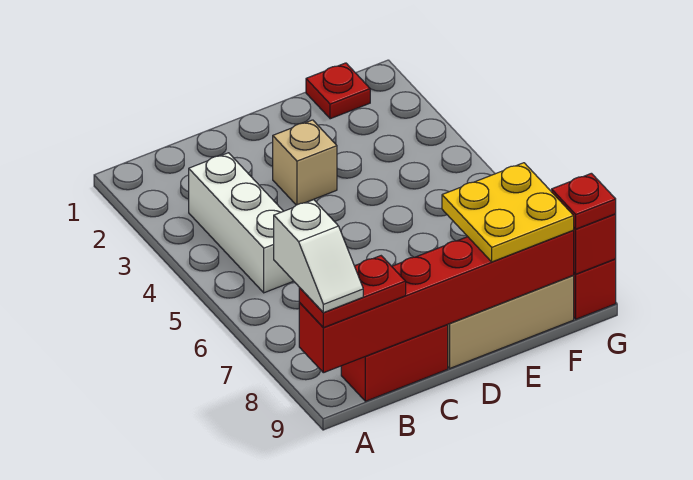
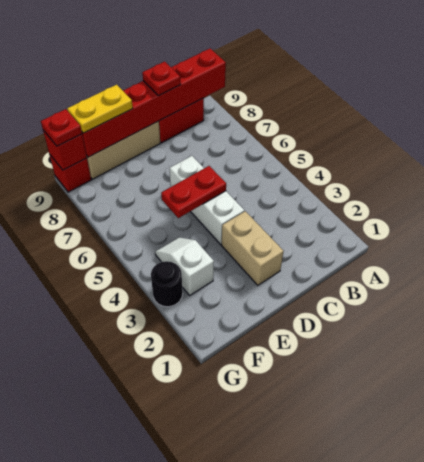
white 1x2 slope [274,200,363,313] -> white 1x2 slope moved to [155,238,214,295]
red 1x2 plate [299,256,406,328] -> red 1x2 plate moved to [161,166,226,218]
white 1x3 brick [189,153,293,293] -> white 1x3 brick moved to [169,156,244,244]
tan 1x1 brick [273,120,337,205] -> tan 1x2 brick [221,211,284,285]
yellow 2x2 plate [442,163,574,262] -> yellow 1x2 plate [67,85,133,133]
red 1x1 plate [306,63,370,119] -> red 1x1 plate moved to [142,62,181,96]
none -> black 1x1 round brick [151,261,183,307]

